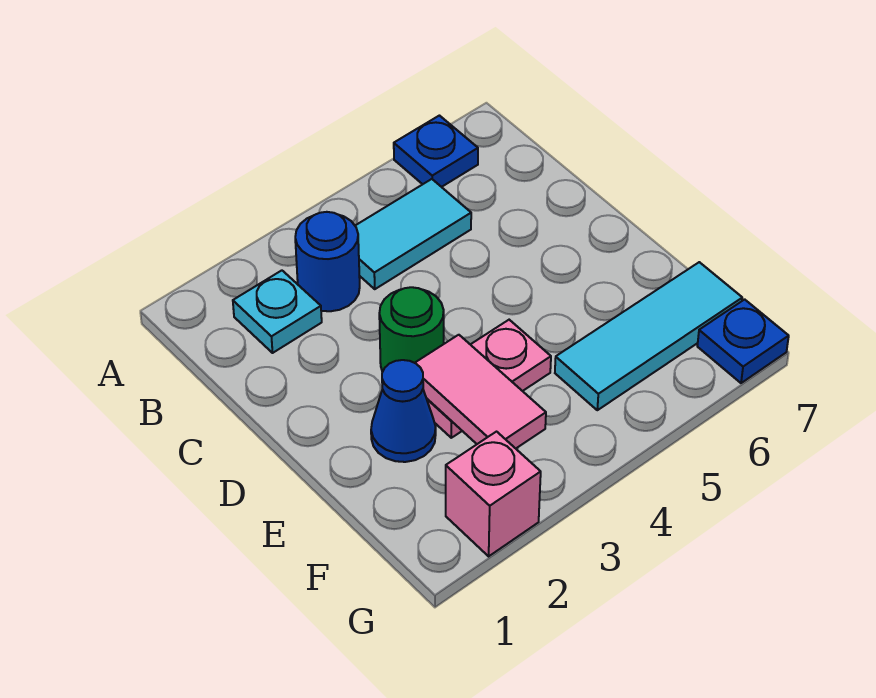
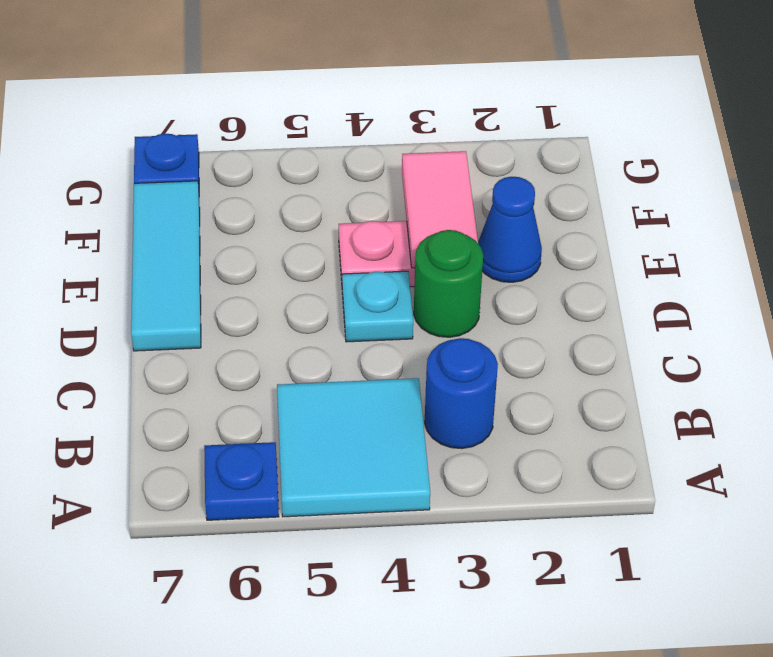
cyan 1x1 plate [233,270,322,353] -> cyan 1x1 plate moved to [342,271,413,342]
cyan 1x2 tile [355,179,471,289] -> cyan 2x2 tile [277,378,430,517]
cyan 1x3 tile [555,262,742,410] -> cyan 1x3 tile turned to [131,181,201,351]
pink 1x1 brick [446,432,541,556] -> none

